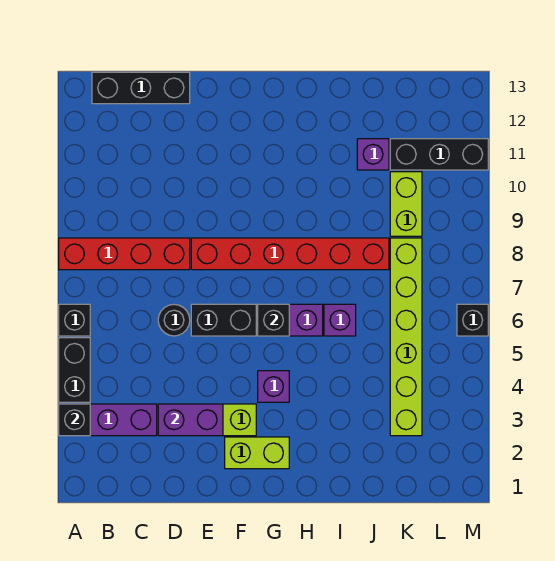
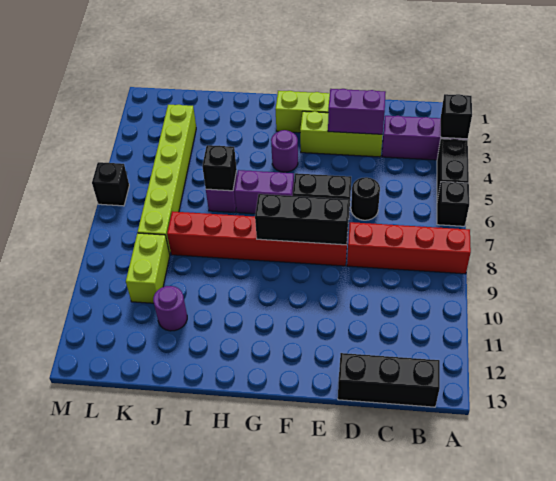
purple 1x1 brick [258,371,289,402] -> purple 1x1 round brick [271,130,298,172]
black 1x1 brick [258,304,289,336] -> black 1x1 brick moved to [202,145,237,191]
purple 1x1 brick [357,139,389,170] -> purple 1x1 round brick [153,286,187,331]
black 1x3 brick [390,139,488,170] -> black 1x3 brick moved to [255,194,349,245]

